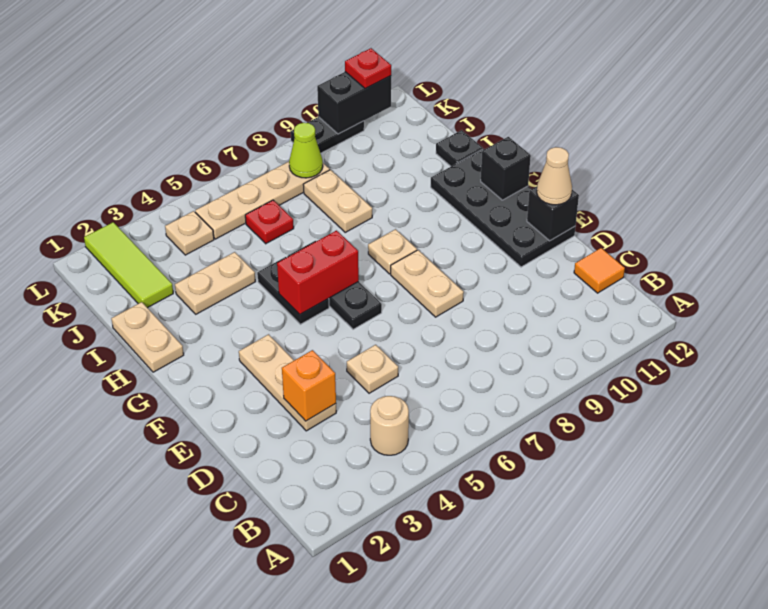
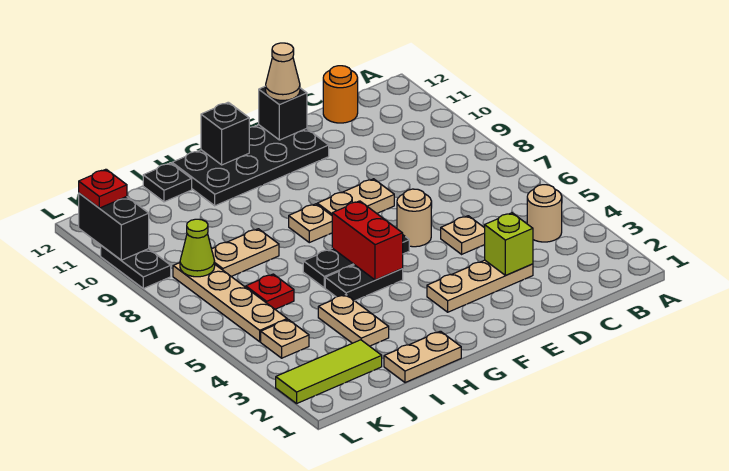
orange 1x1 tile [574,248,625,293] -> orange 1x1 round brick [323,66,358,123]
orange 1x1 brick [282,350,336,421] -> lime 1x1 brick [485,213,533,275]
none -> tan 1x1 round brick [397,189,431,247]

